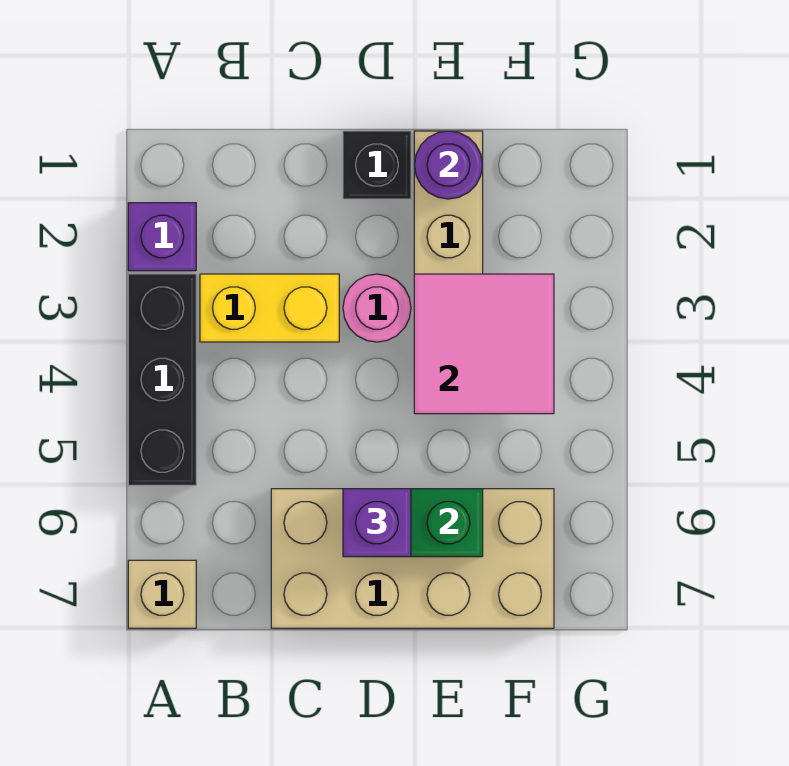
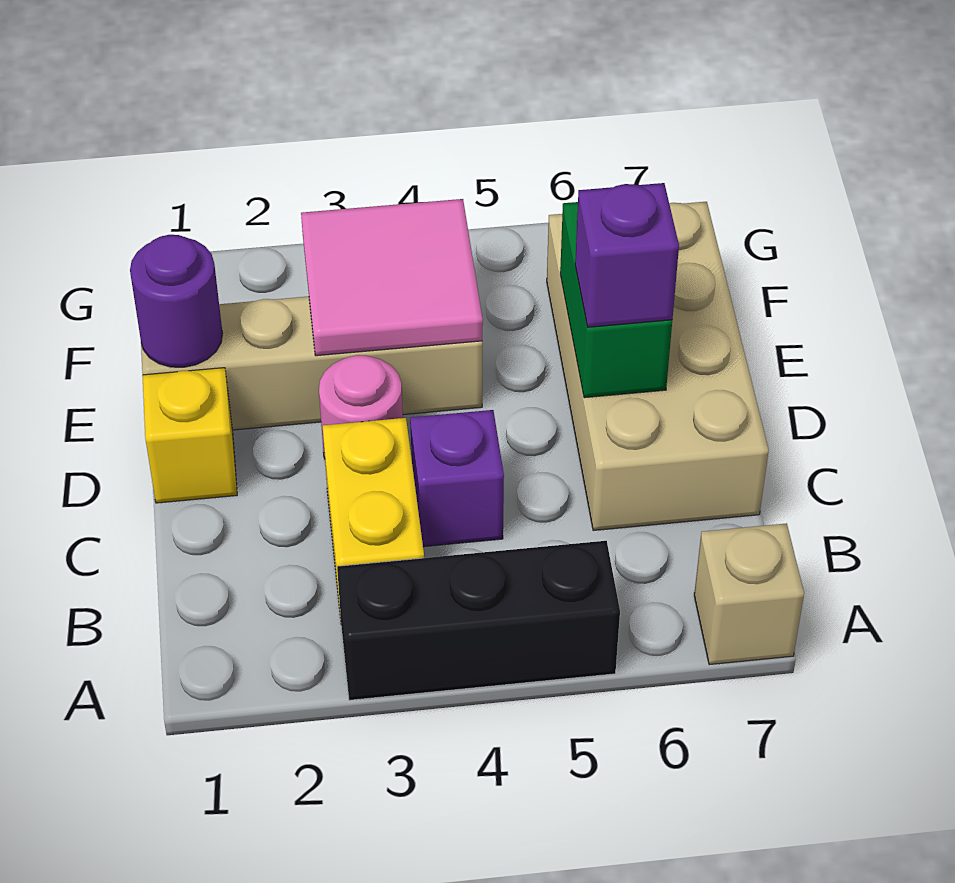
purple 1x1 brick [128,203,196,271] -> purple 1x1 brick moved to [410,410,504,547]
black 1x1 brick [343,131,411,199] -> yellow 1x1 brick [142,368,237,503]

